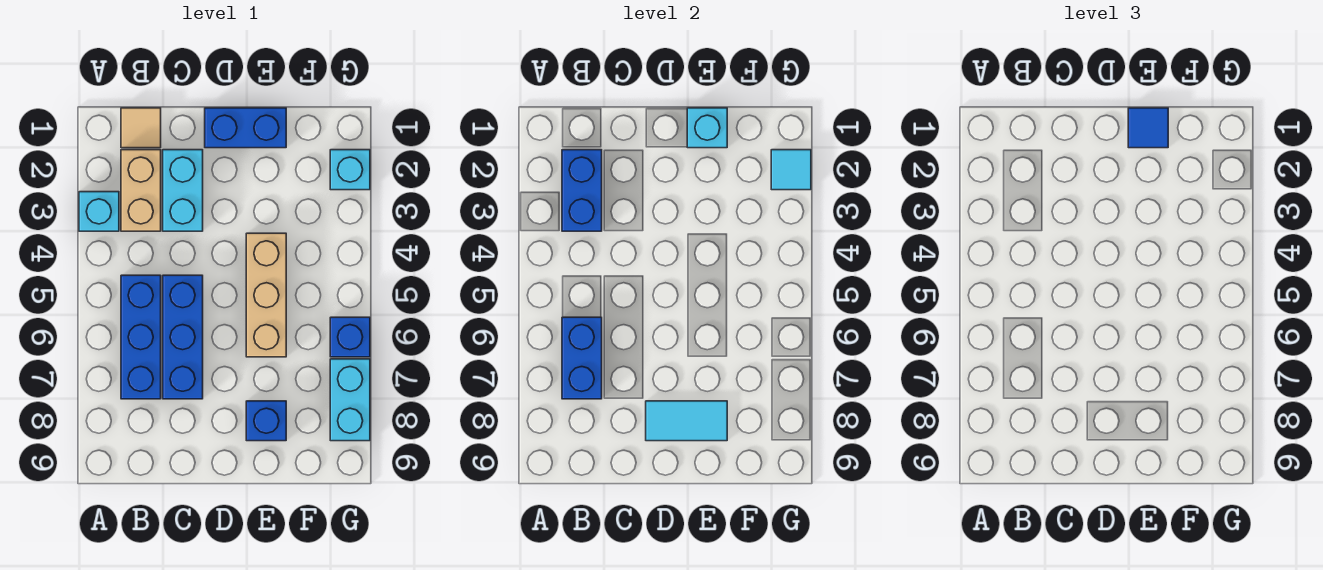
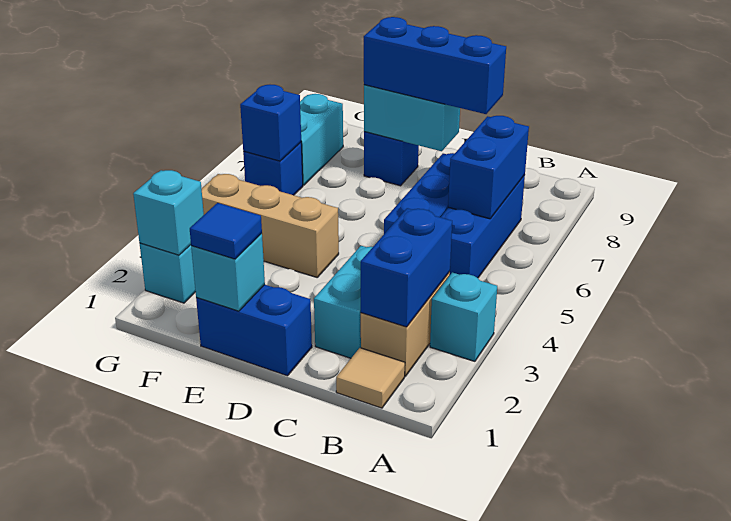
none -> blue 1x3 brick [364,17,506,114]
cyan 1x2 tile [646,401,727,441] -> cyan 1x2 brick [364,85,460,151]
tan 1x3 brick [246,233,286,357] -> tan 1x3 brick turned to [202,174,339,277]
cyan 1x1 tile [771,150,811,190] -> cyan 1x1 brick [133,170,204,255]
none -> blue 1x1 brick [240,85,301,161]

